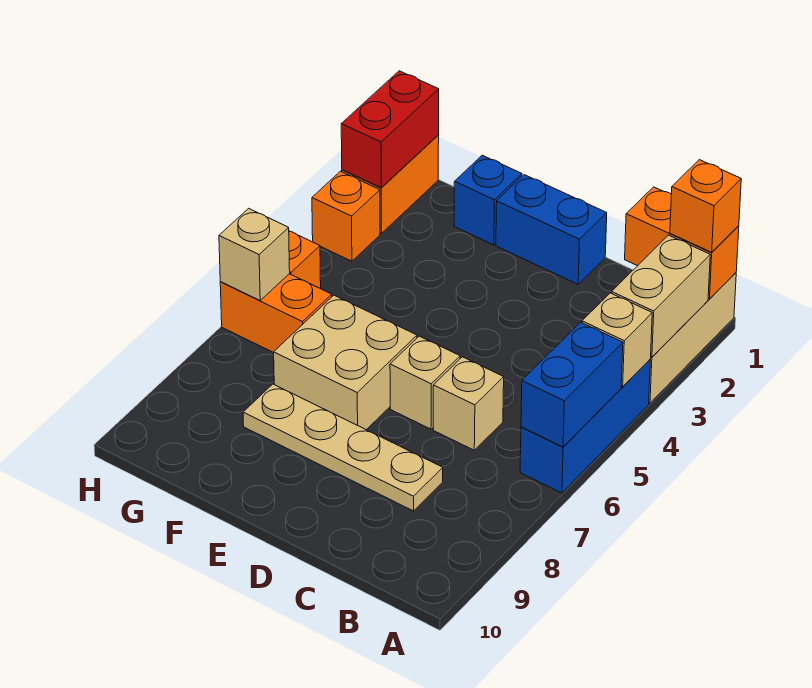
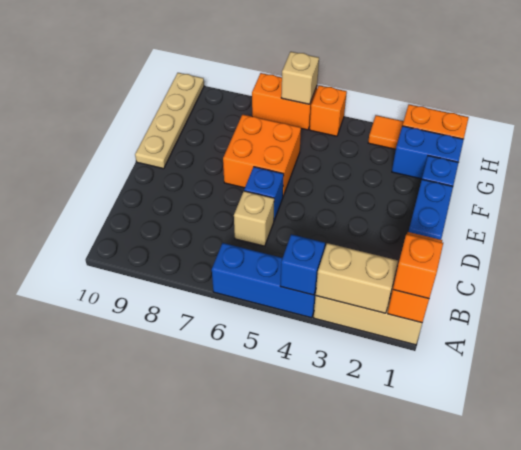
tan 1x1 brick [582,293,652,387] -> blue 1x1 brick [280,234,325,295]
blue 1x2 brick [521,322,623,447] -> blue 1x2 brick moved to [392,126,464,179]
tan 1x4 plate [243,384,443,511] -> tan 1x4 plate moved to [135,73,204,169]
tan 1x1 brick [390,336,460,429] -> blue 1x1 brick [244,167,284,220]
tan 2x2 brick [274,295,417,430] -> orange 2x2 brick [223,115,301,196]
orange 1x2 brick [220,274,332,353] -> orange 1x2 brick turned to [252,73,317,130]
red 1x2 brick [341,71,439,188] -> none
orange 1x1 brick [312,171,380,261] -> orange 1x1 tile [368,115,404,149]

